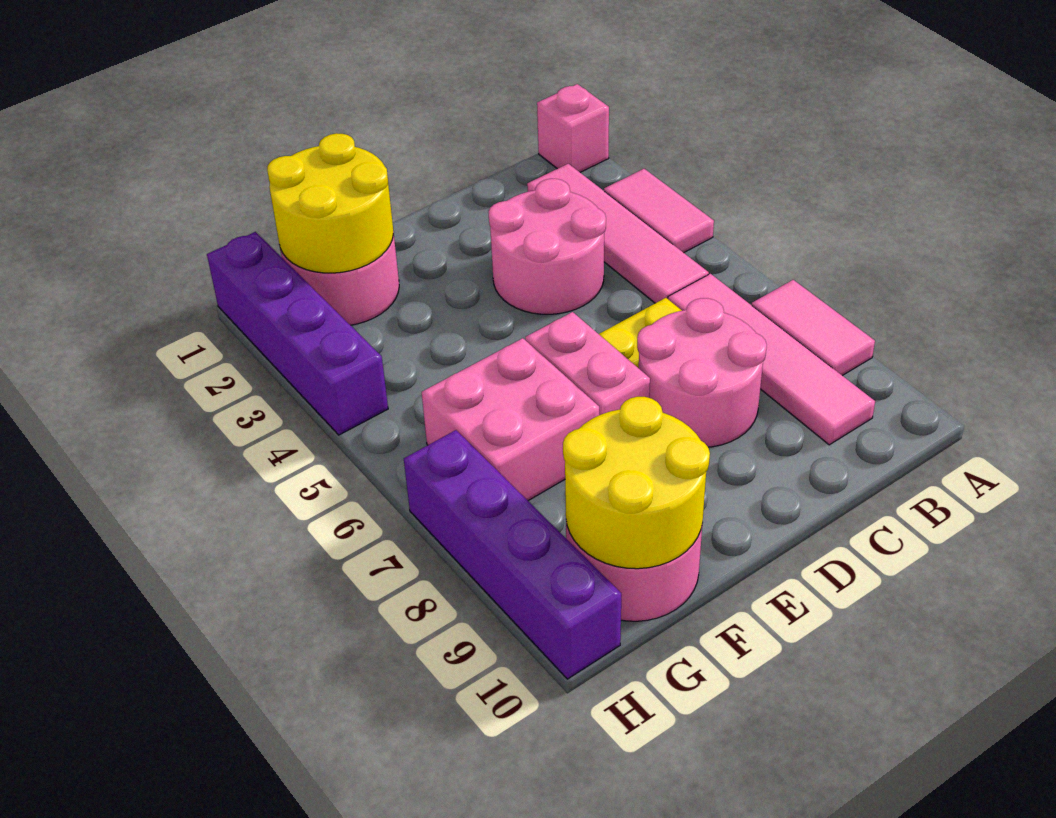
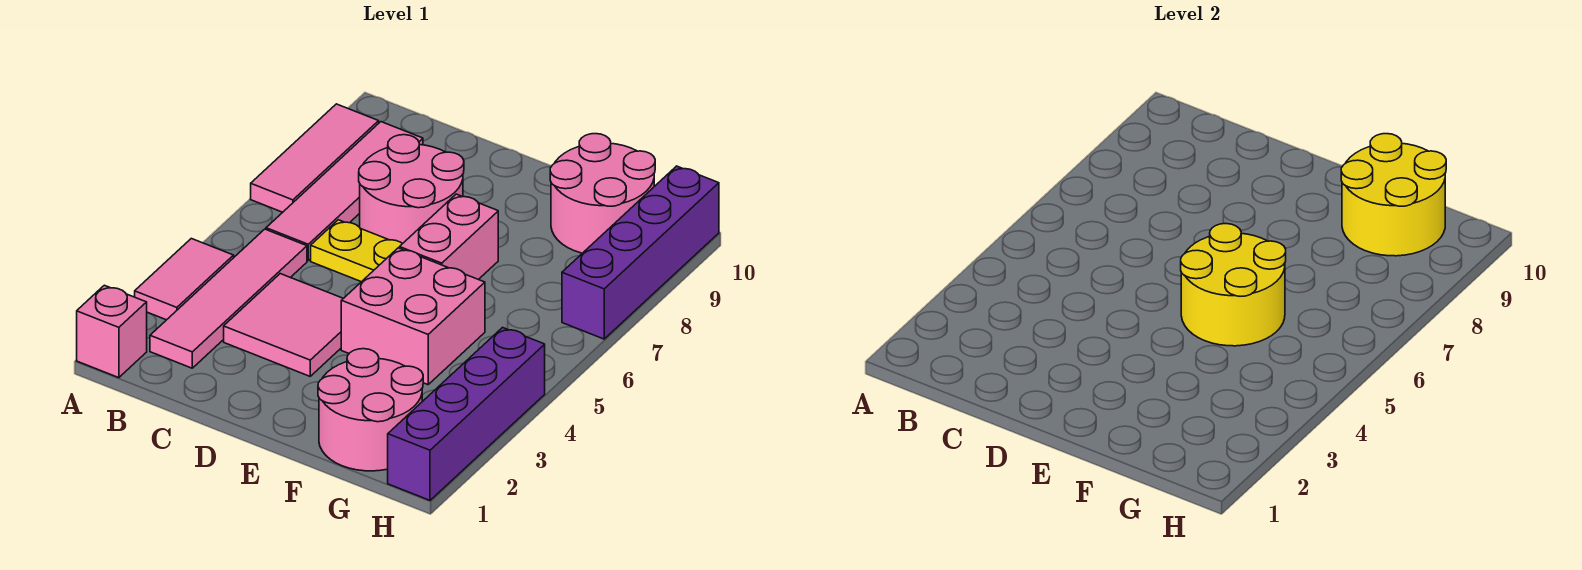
pink 1x2 tile [752,280,875,376] -> pink 1x3 tile [251,104,379,212]
pink 2x2 round brick [489,179,606,314] -> pink 2x2 tile [224,274,343,376]
yellow 2x2 round brick [267,133,393,273] -> yellow 2x2 round brick moved to [1181,224,1286,346]
pink 2x2 brick [422,338,599,501] -> pink 2x2 brick moved to [341,248,485,385]

